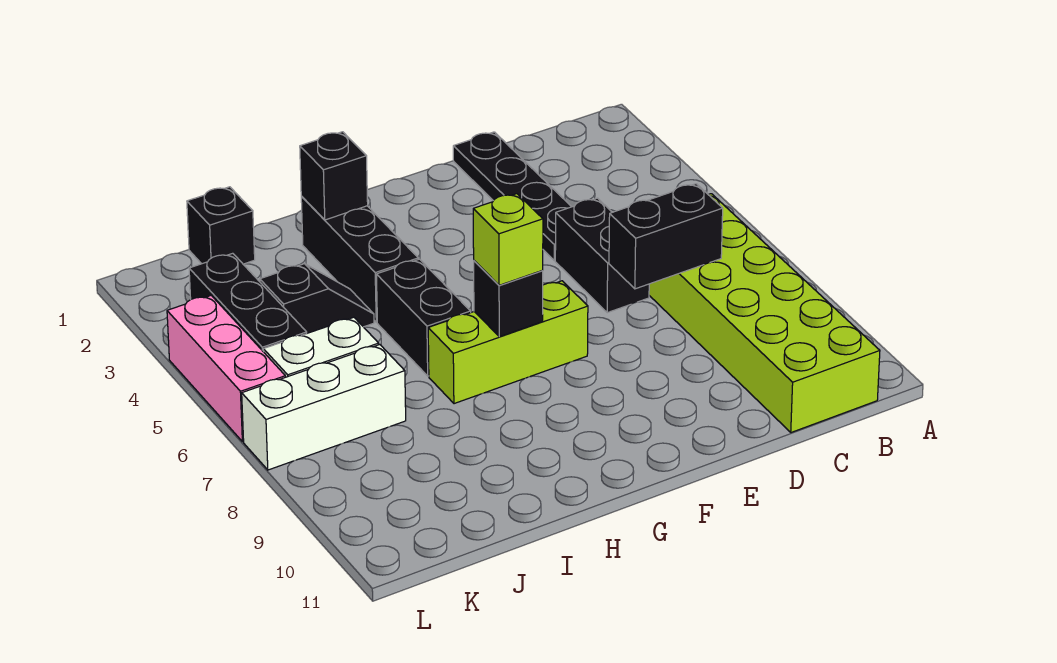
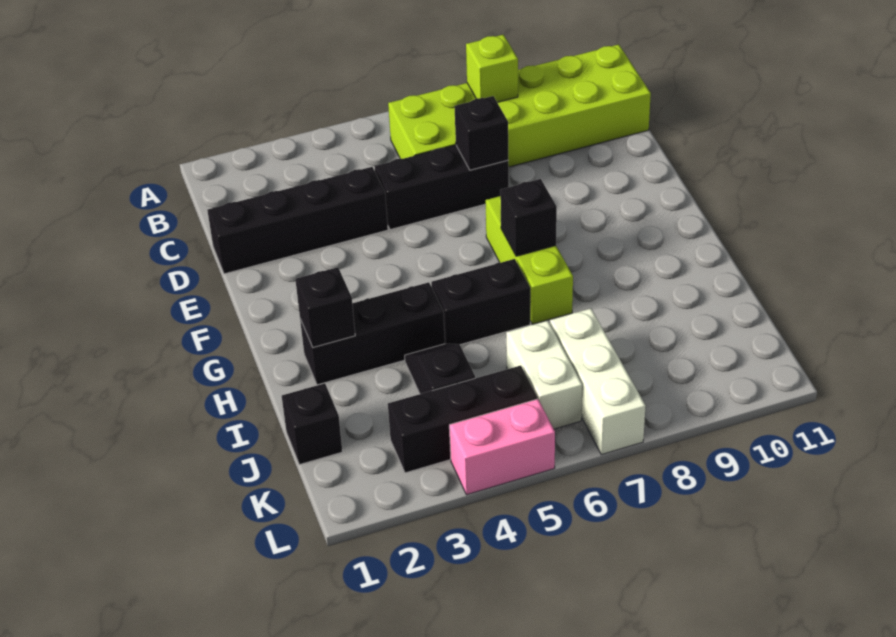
black 1x2 brick [609,184,723,289] -> black 1x1 brick [455,96,508,170]
black 1x4 plate [453,132,571,260] -> black 1x4 brick [207,167,388,274]
black 1x2 brick [555,198,649,313] -> black 1x3 brick [374,145,509,230]
lime 1x1 brick [473,194,543,285] -> lime 1x1 brick moved to [466,35,518,102]
pink 1x3 brick [167,295,285,442] -> pink 1x2 brick [449,399,555,495]

